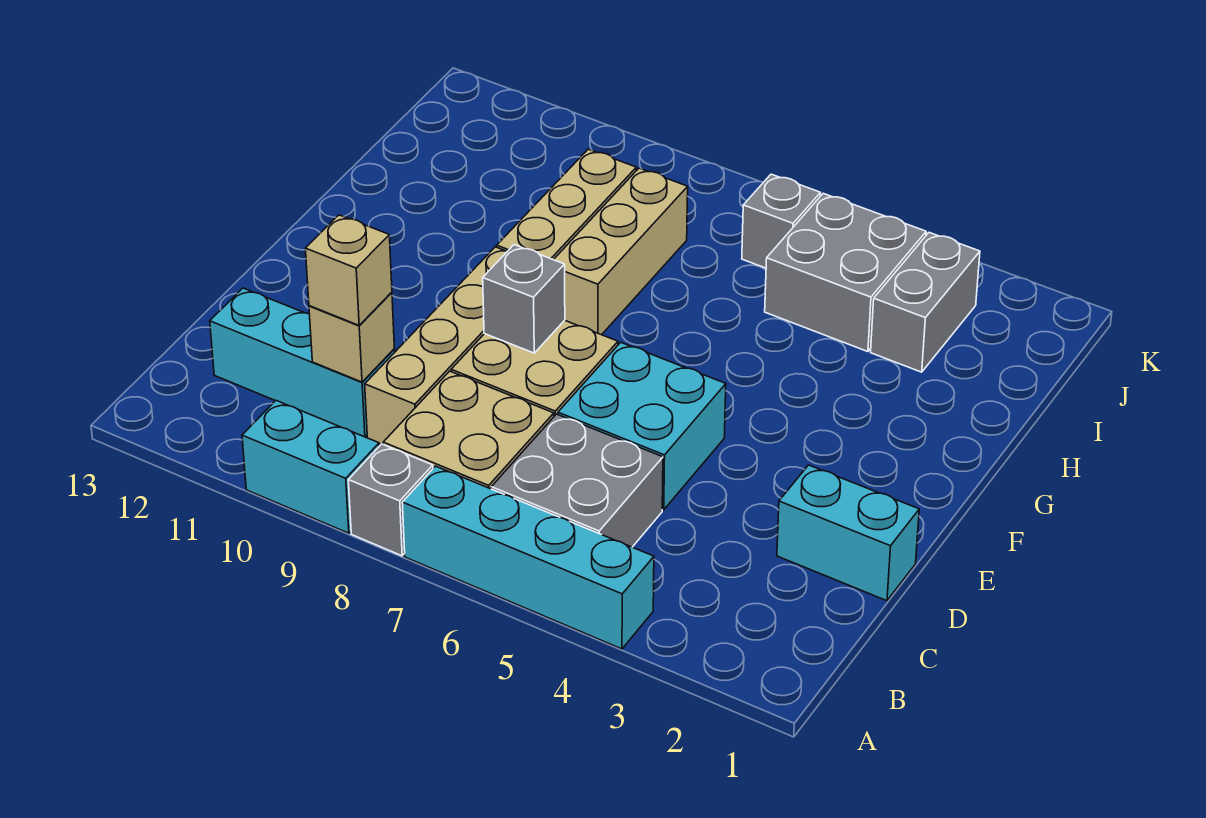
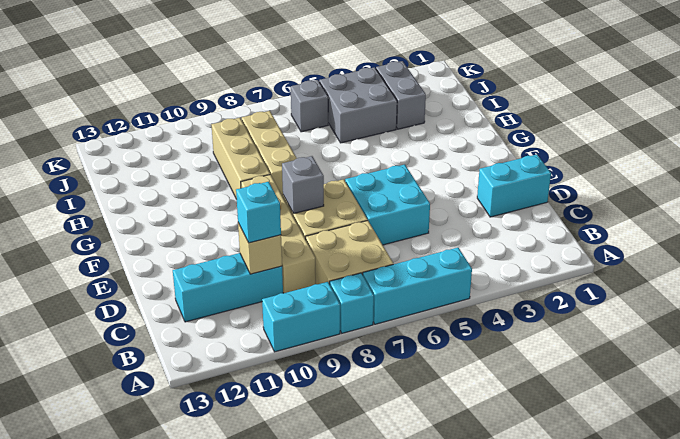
cyan 1x4 brick [402,466,654,649] -> cyan 1x3 brick [363,248,472,324]
grey 1x1 brick [348,444,433,556] -> cyan 1x1 brick [330,273,374,333]
grey 2x2 brick [491,414,663,547] -> none
tan 1x1 brick [305,215,392,325] -> cyan 1x1 brick [236,182,281,243]

